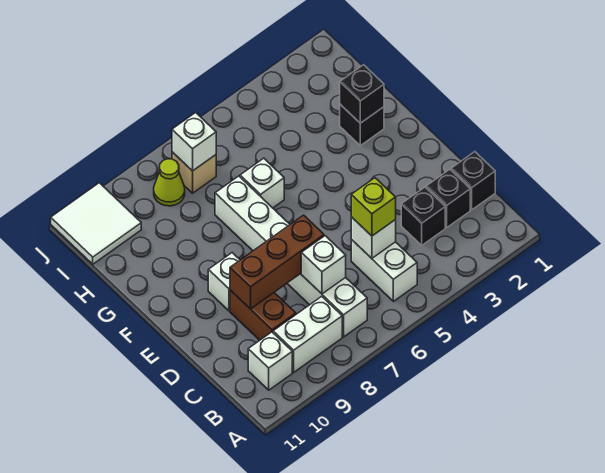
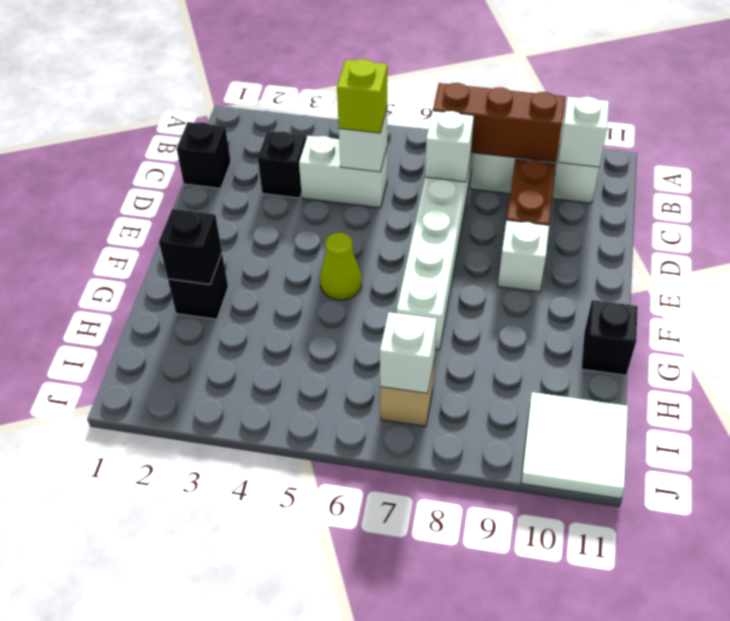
white 1x2 brick [351,240,417,301] -> white 1x2 brick turned to [299,136,387,208]
black 1x1 brick [426,169,470,227] -> black 1x1 brick moved to [581,300,638,375]
brown 1x3 brick [230,215,324,309] -> brown 1x3 brick moved to [433,83,565,162]
white 1x1 brick [240,158,284,208] -> white 1x1 brick moved to [558,97,609,167]
lime 1x1 cone [154,159,185,206] -> lime 1x1 cone moved to [320,233,362,300]

